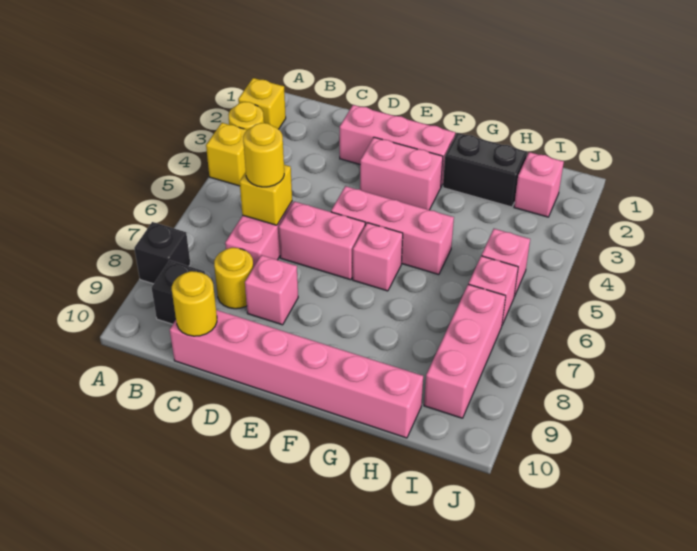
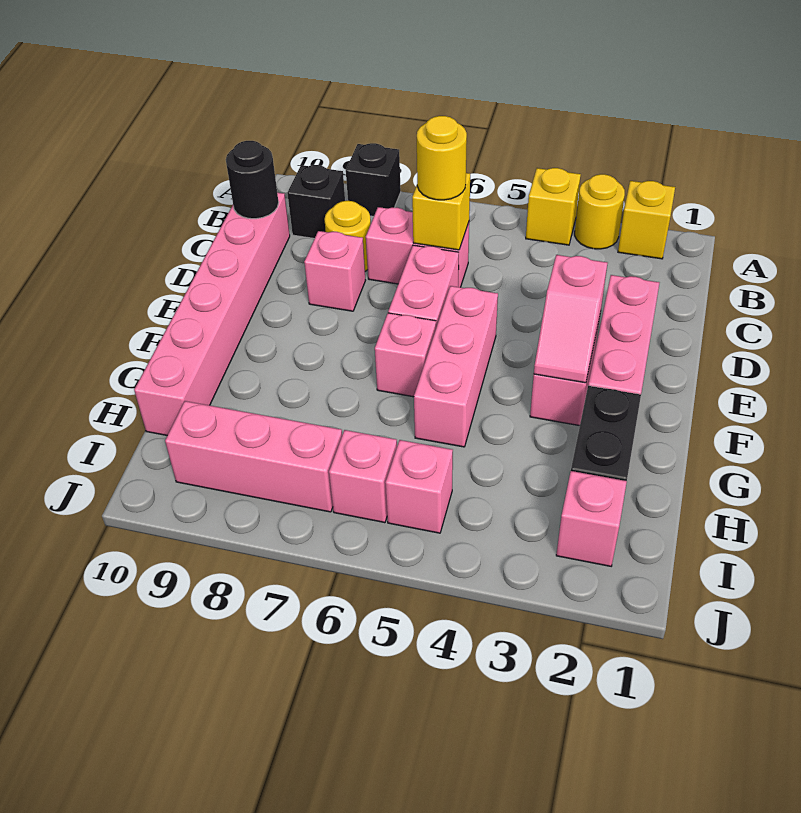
yellow 1x1 round brick [172,271,217,336] -> black 1x1 round brick [226,141,279,219]
none -> pink 1x2 slope [534,255,607,383]

